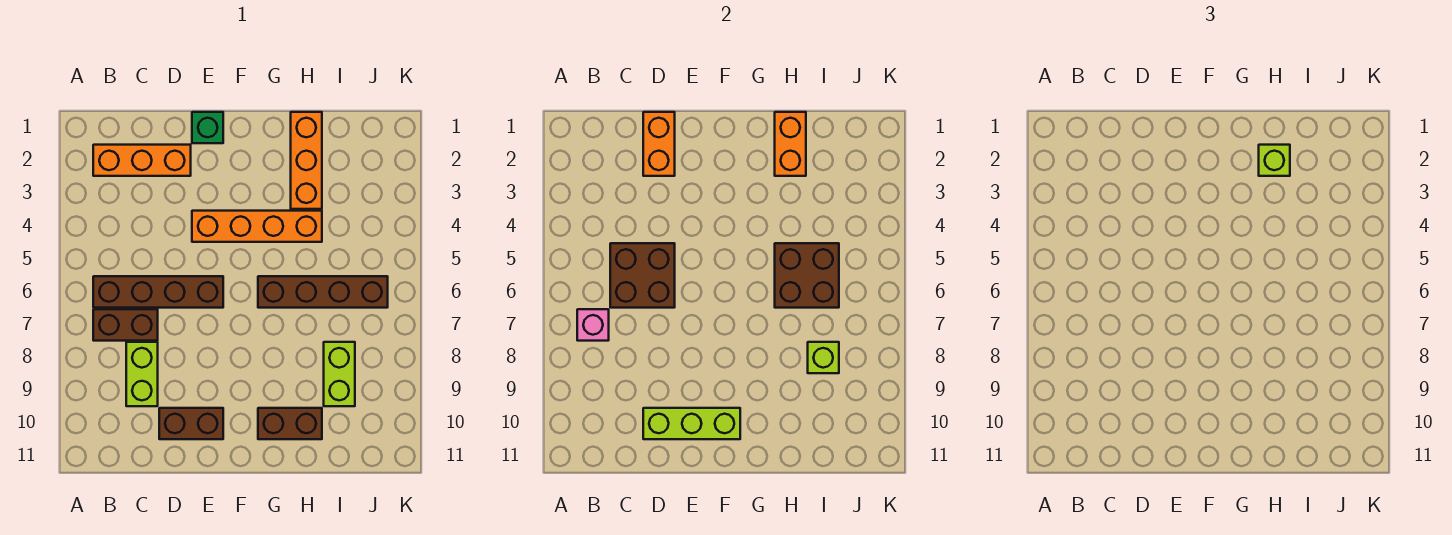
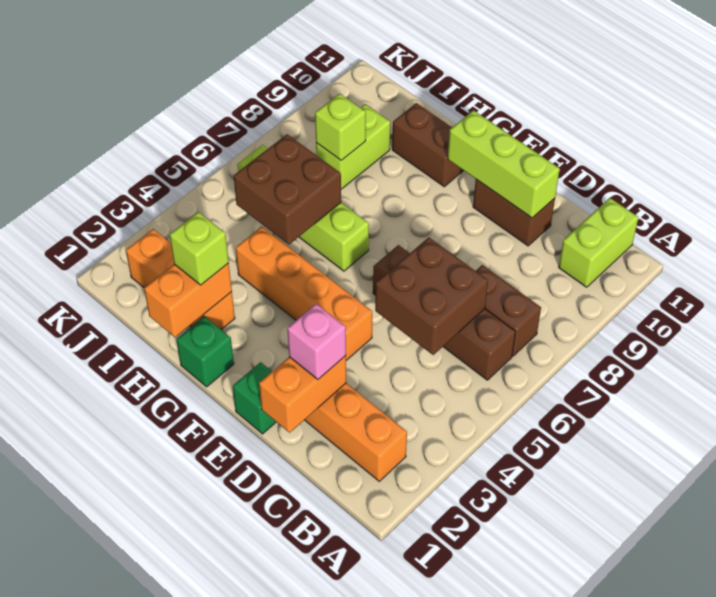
pink 1x1 brick [577,309,609,341] -> pink 1x1 brick moved to [287,304,346,379]
lime 1x2 brick [126,342,158,406] -> lime 1x2 brick moved to [559,198,638,287]
none -> green 1x1 brick [177,316,234,387]
brown 1x4 brick [258,276,388,308] -> lime 1x4 brick [237,145,369,271]
orange 1x3 brick [291,112,322,209] -> orange 1x3 brick turned to [126,229,235,330]

